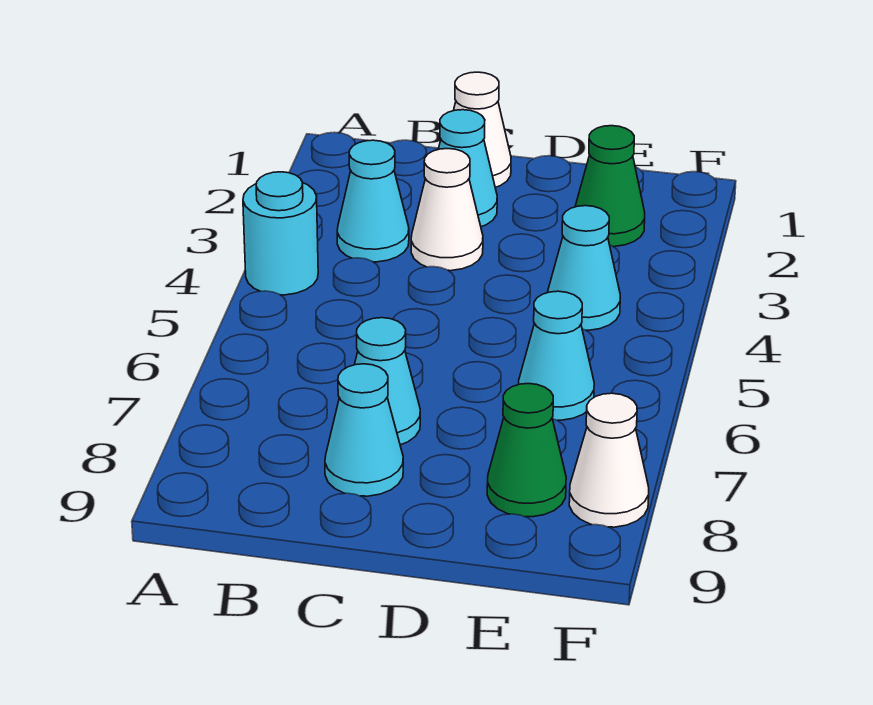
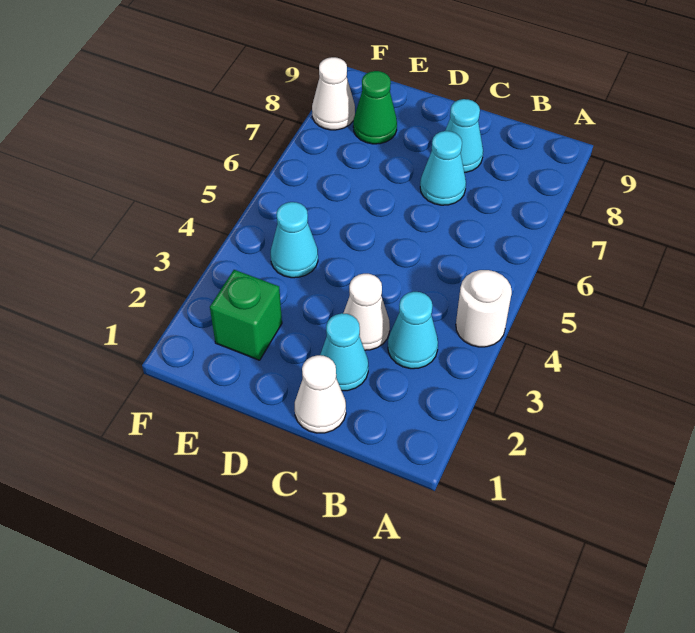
cyan 1x1 round brick [243,172,318,295] -> white 1x1 round brick [456,270,512,347]
green 1x1 cone [575,126,645,247] -> green 1x1 brick [210,270,282,360]
cyan 1x1 cone [518,291,594,420] -> none

